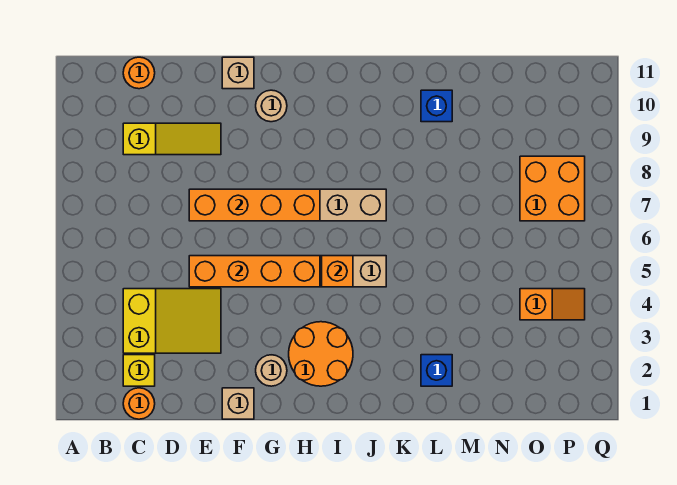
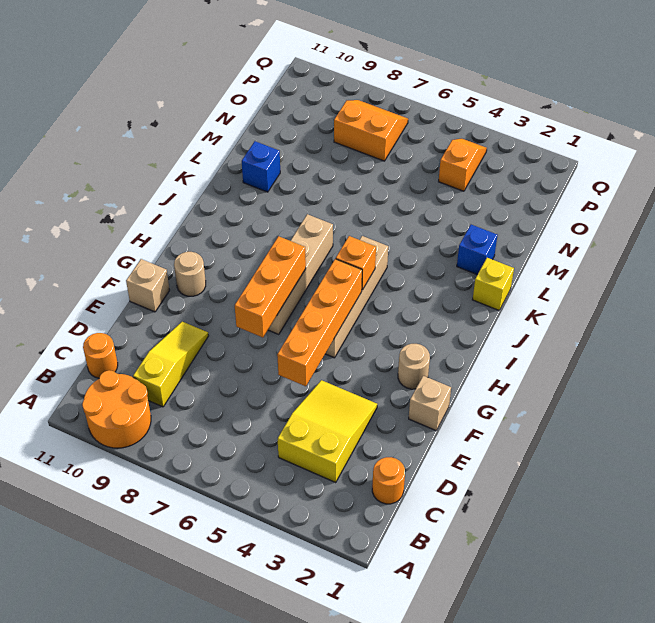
yellow 1x1 brick [123,355,155,386] -> yellow 1x1 brick moved to [473,258,514,310]
orange 1x4 brick [189,189,320,221] -> orange 1x3 brick [235,236,306,337]
orange 2x2 round brick [289,322,353,386] -> orange 2x2 round brick moved to [82,370,151,448]
orange 2x2 brick [520,156,585,221] -> orange 2x2 slope [334,100,408,161]

